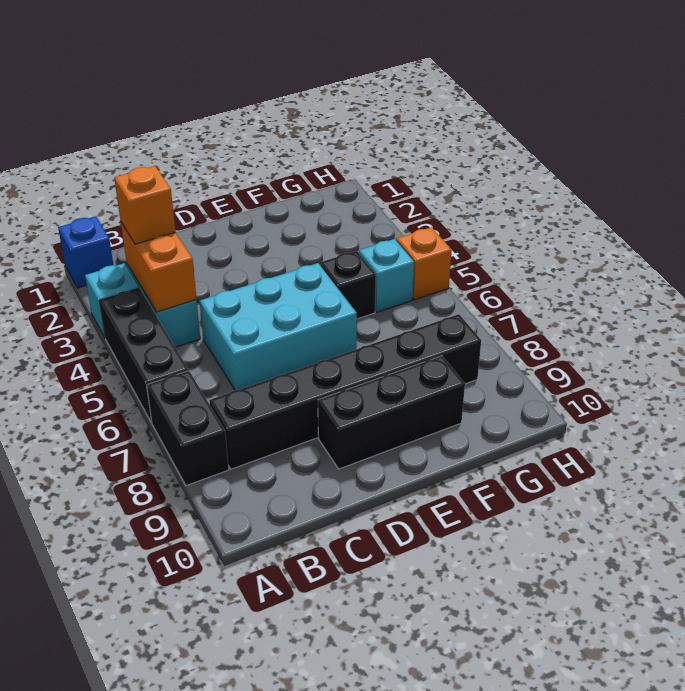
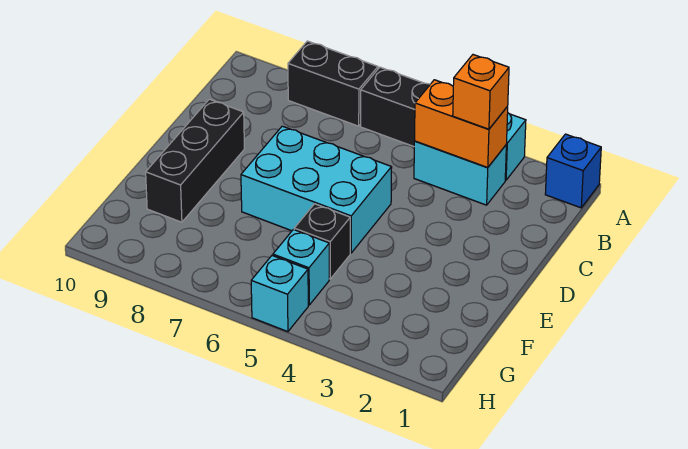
black 1x6 brick [209,314,481,469] -> none
cyan 2x3 brick [200,263,357,390] -> cyan 2x3 brick turned to [241,126,392,253]
orange 1x1 brick [396,227,452,300] -> cyan 1x1 brick [251,256,308,332]

